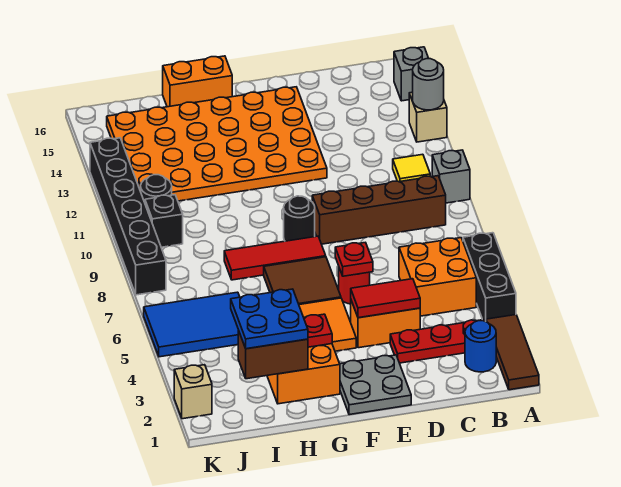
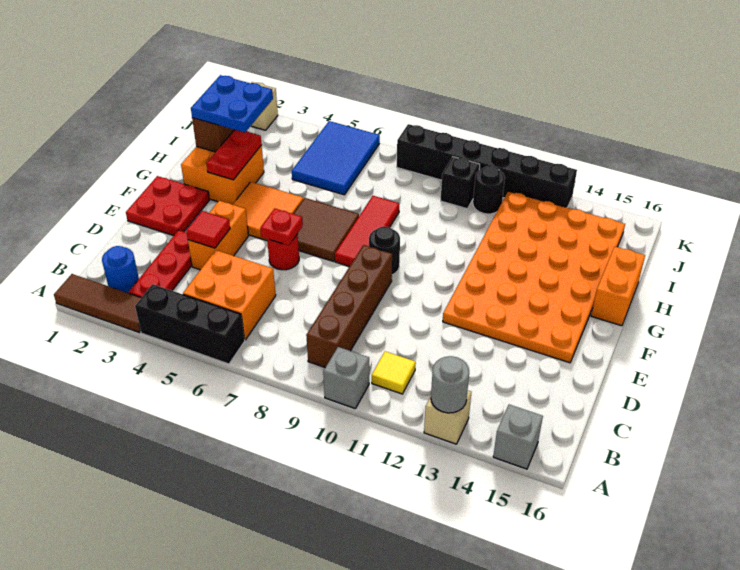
red 1x2 tile [351,279,420,318] -> red 1x1 tile [186,211,230,248]
grey 2x2 plate [340,355,411,415] -> red 2x2 plate [126,176,209,236]

